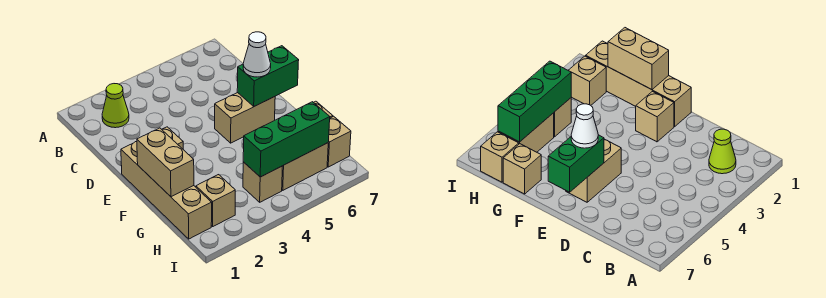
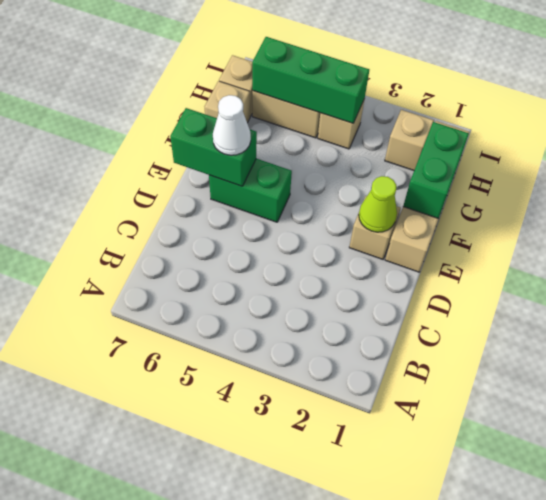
lime 1x1 cone [102,84,129,128] -> lime 1x1 cone moved to [359,176,397,232]
tan 1x2 brick [215,93,275,143] -> green 1x2 brick [209,159,292,222]
tan 1x2 brick [137,128,194,197] -> green 1x2 brick [403,122,469,219]

